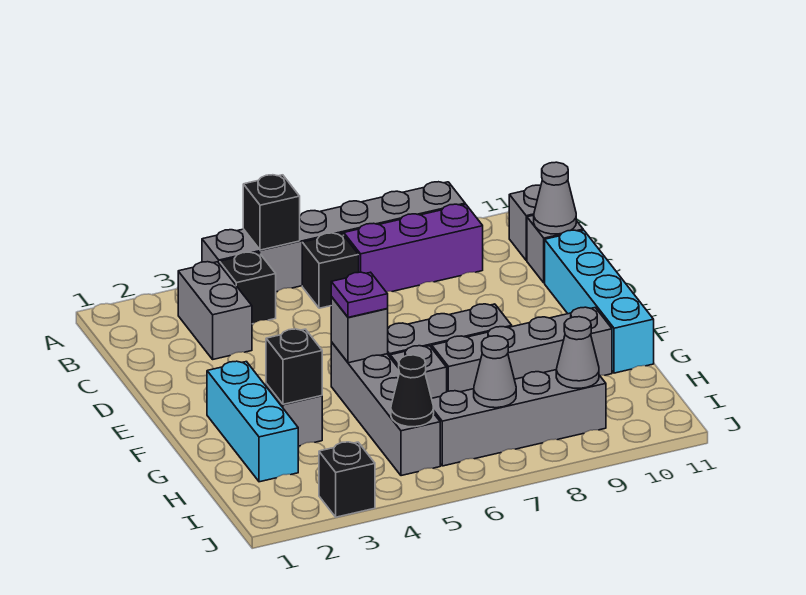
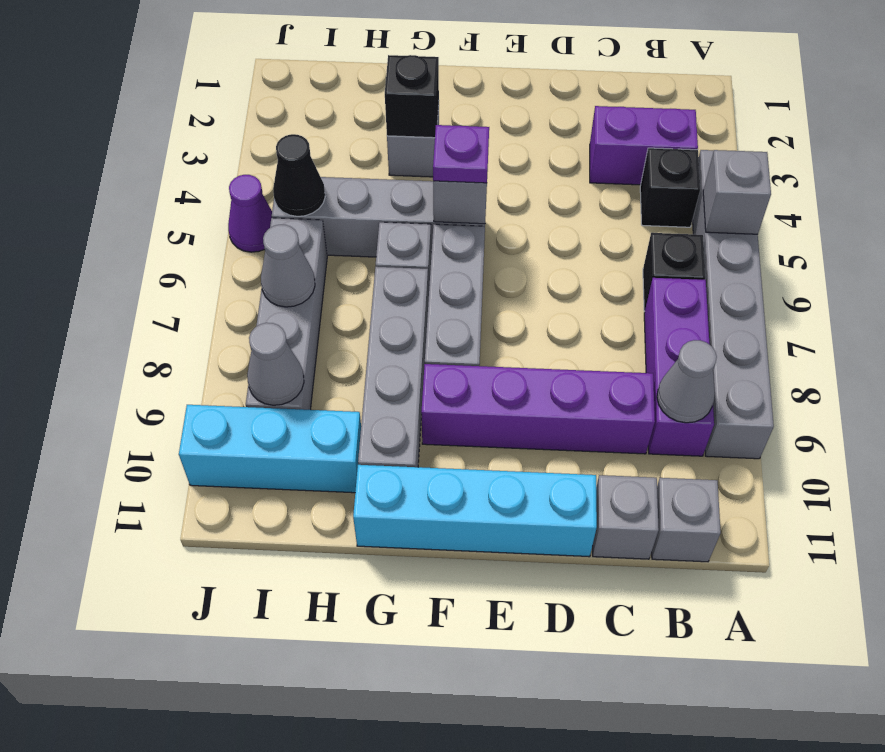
black 1x1 brick [243,175,300,250] -> grey 1x1 brick [703,150,771,234]
grey 1x2 brick [178,262,252,359] -> purple 1x2 brick [590,106,698,185]
none -> purple 1x4 brick [421,364,655,454]
grey 1x1 cone [534,162,576,234] -> grey 1x1 cone moved to [657,340,717,423]
cyan 1x3 brick [207,361,298,482] -> cyan 1x3 brick moved to [179,405,361,493]
black 1x1 brick [319,442,375,517] -> none
none -> purple 1x1 cone [228,175,272,252]

